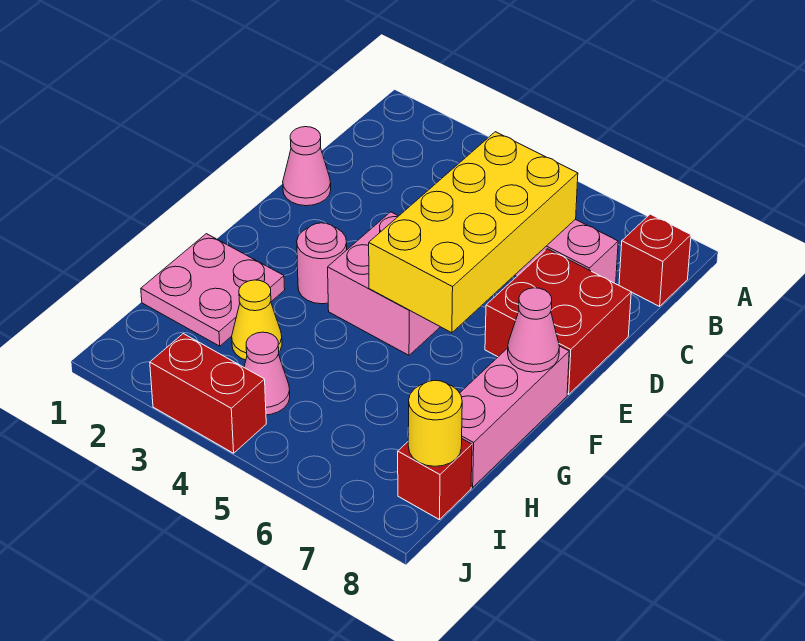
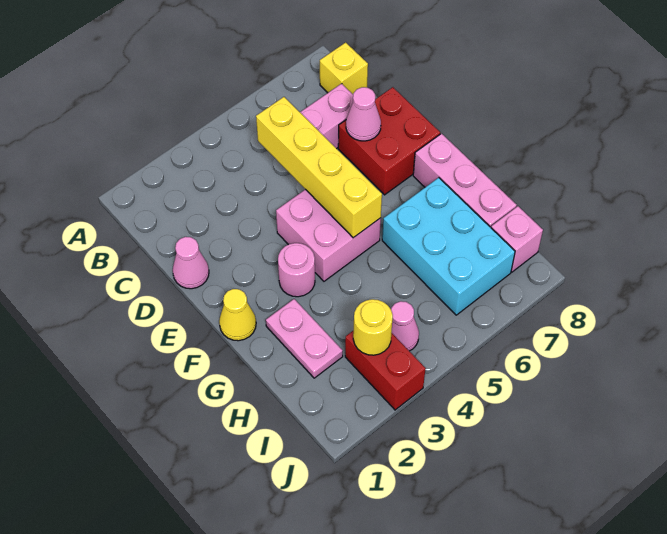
red 1x1 brick [619,214,691,306] -> yellow 1x1 brick [320,42,368,94]
yellow 2x4 brick [369,132,578,333] -> yellow 1x4 brick [256,97,382,238]
pink 1x1 cone [508,288,559,372] -> pink 1x1 cone moved to [346,87,381,141]
pink 2x2 plate [141,234,285,346] -> pink 1x2 plate [266,299,343,378]
none -> cyan 2x3 brick [382,178,515,315]
yellow 1x1 cone [232,280,282,360] -> yellow 1x1 cone moved to [219,289,256,341]
red 1x1 brick [398,439,472,520] -> pink 1x1 brick [491,206,543,272]
yellow 1x1 round brick [408,380,462,466] -> yellow 1x1 round brick moved to [353,299,393,355]
red 1x2 brick [150,334,266,453] -> red 1x2 brick turned to [345,330,426,410]

